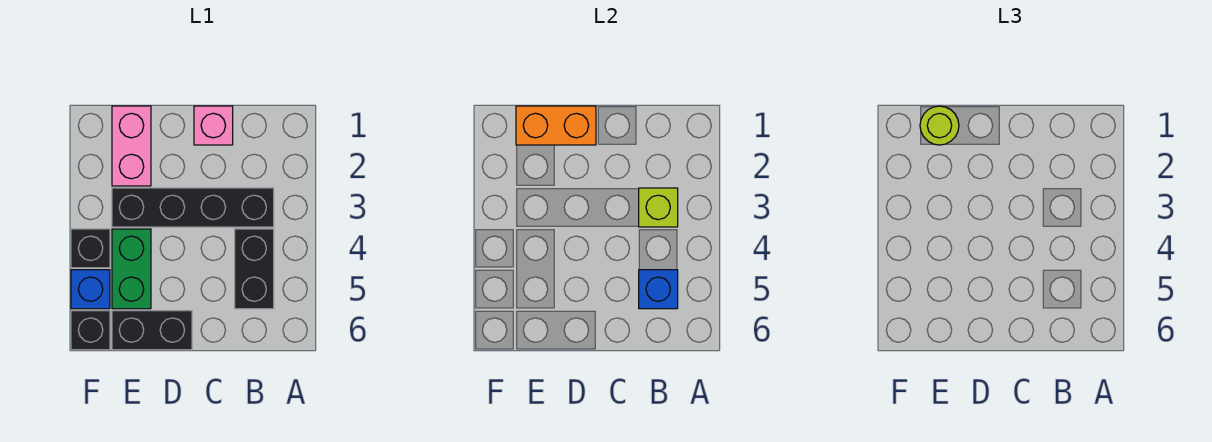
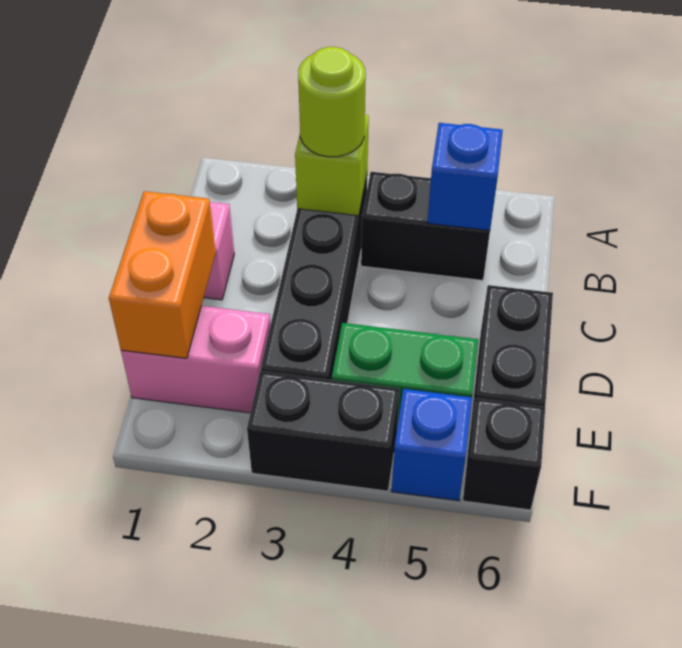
lime 1x1 round brick [920,106,959,145] -> lime 1x1 round brick moved to [298,47,366,157]
black 1x1 brick [71,229,110,268] -> black 1x2 brick [247,371,399,491]

